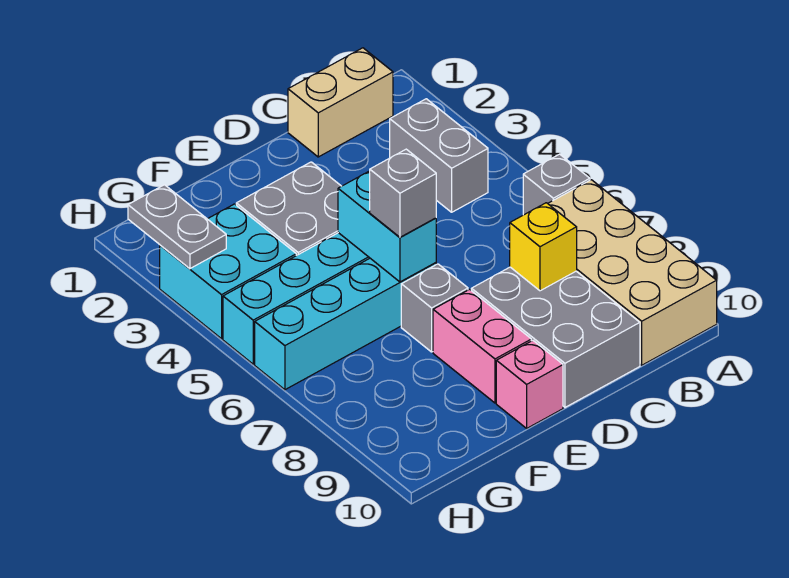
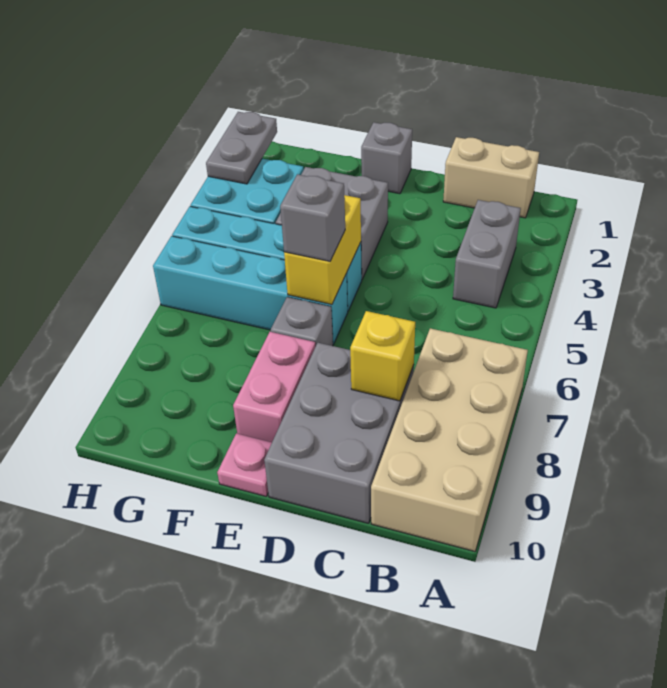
grey 1x1 brick [523,154,590,215] -> grey 1x1 brick moved to [361,122,412,194]
cyan 1x2 brick [338,171,436,282] -> yellow 1x2 brick [284,195,361,304]
pink 1x1 brick [496,341,563,428] -> pink 1x1 plate [217,433,272,496]

